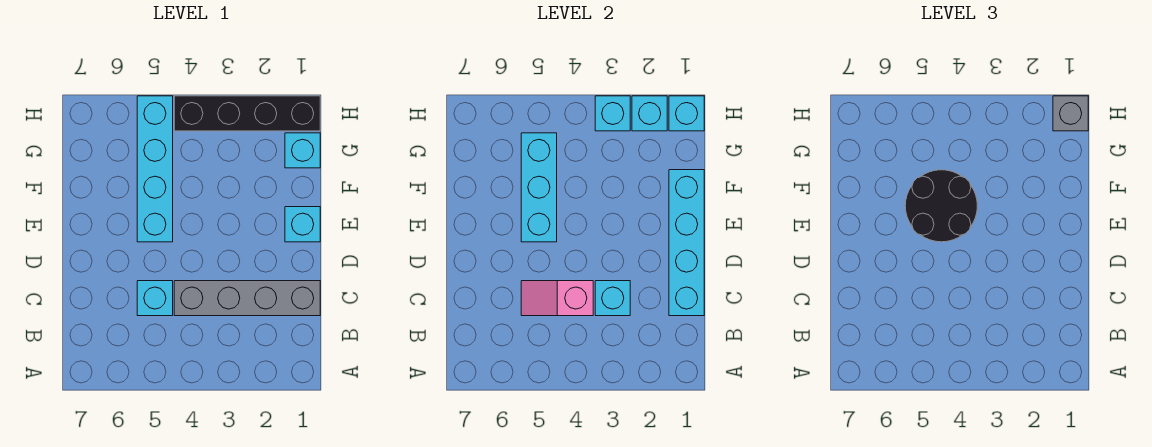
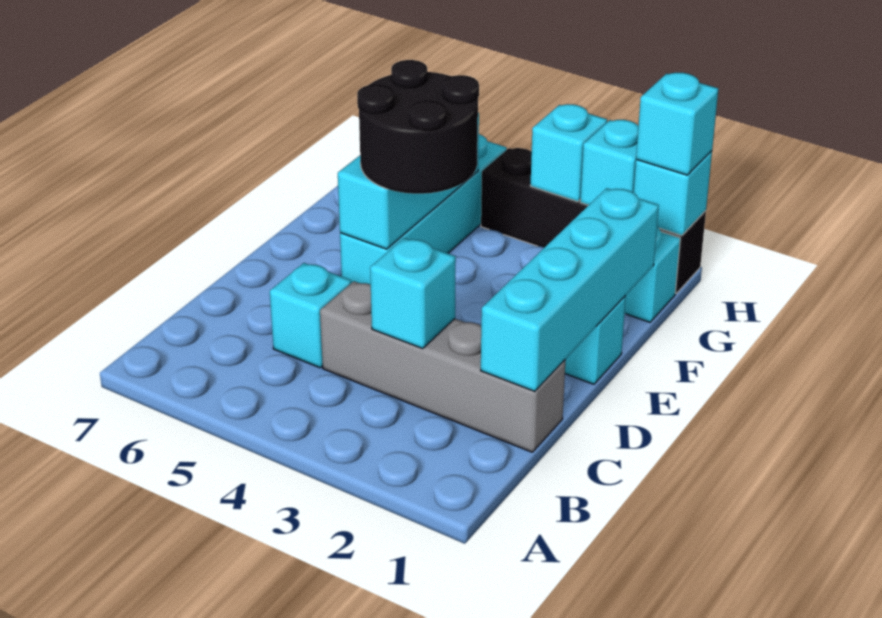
pink 1x2 slope [521,281,593,316] -> none
grey 1x1 brick [1053,96,1088,131] -> cyan 1x1 brick [636,73,718,175]

